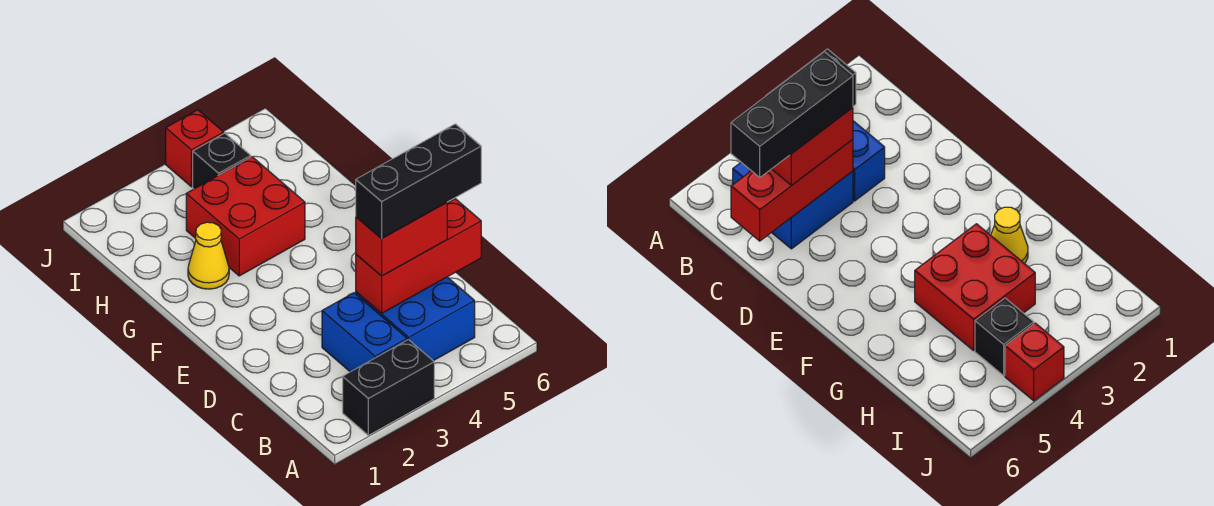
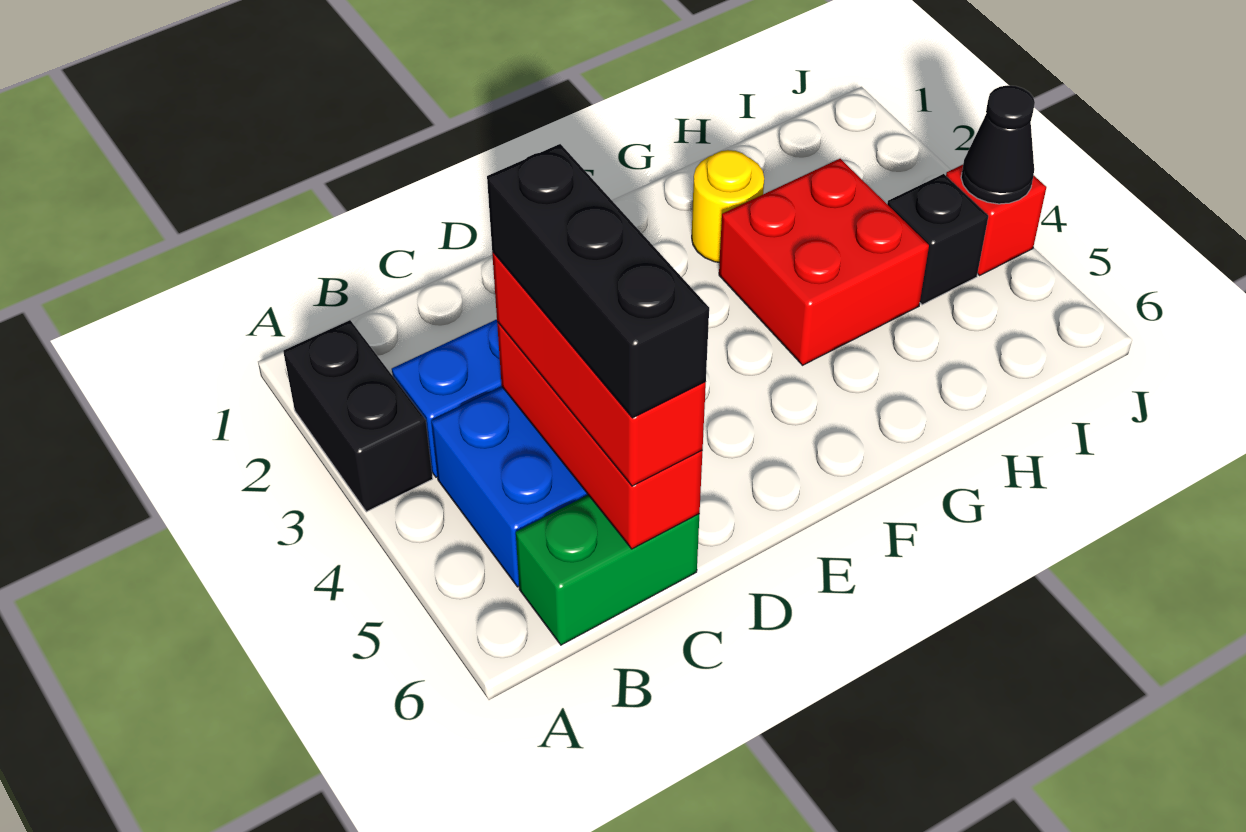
none -> green 1x2 brick [516,495,699,645]
red 1x2 brick [356,203,447,276] -> red 1x3 brick [492,252,706,486]
yellow 1x1 cone [188,222,229,289] -> yellow 1x1 round brick [692,150,764,262]
none -> black 1x1 cone [961,85,1035,204]

